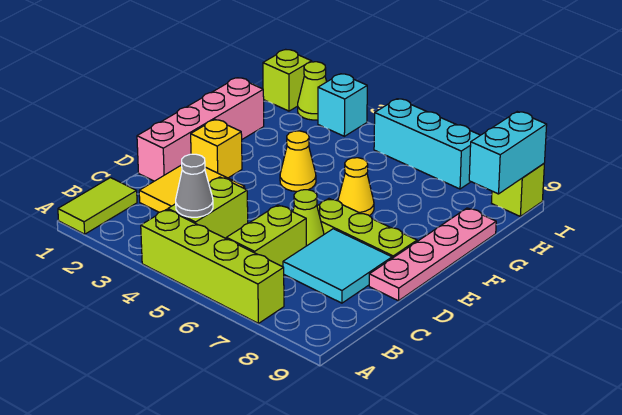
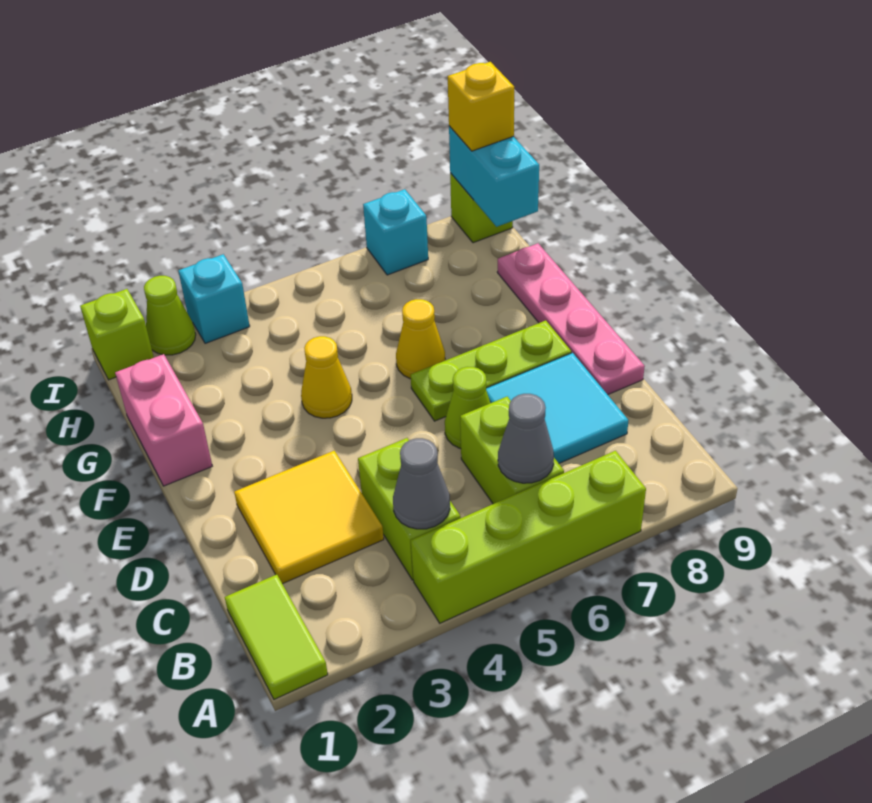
none -> grey 1x1 cone [498,394,554,483]
pink 1x4 brick [137,78,264,181] -> pink 1x2 brick [115,354,212,486]
yellow 1x1 brick [191,120,242,178] -> yellow 1x1 brick moved to [448,62,514,151]
cyan 1x3 brick [374,99,480,189] -> cyan 1x1 brick [363,189,428,275]

